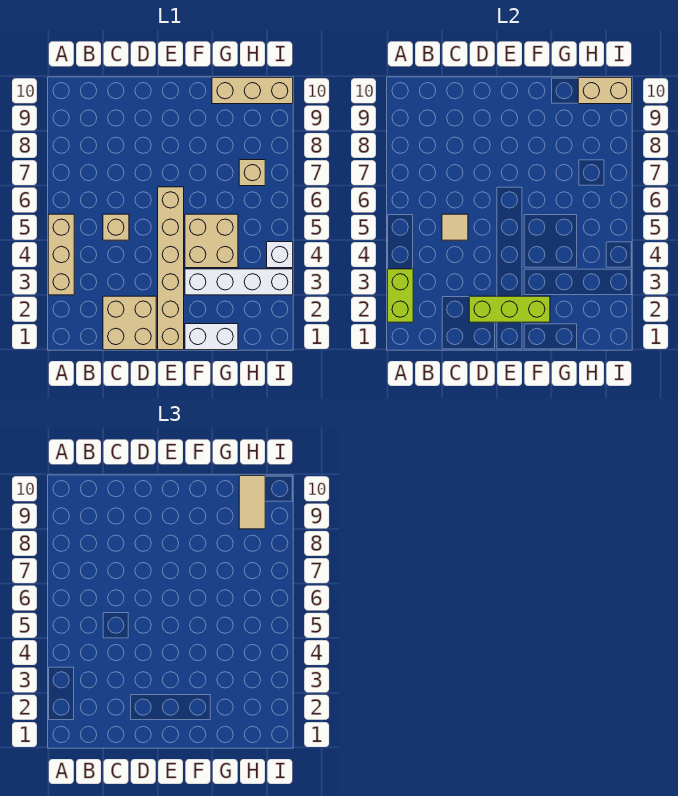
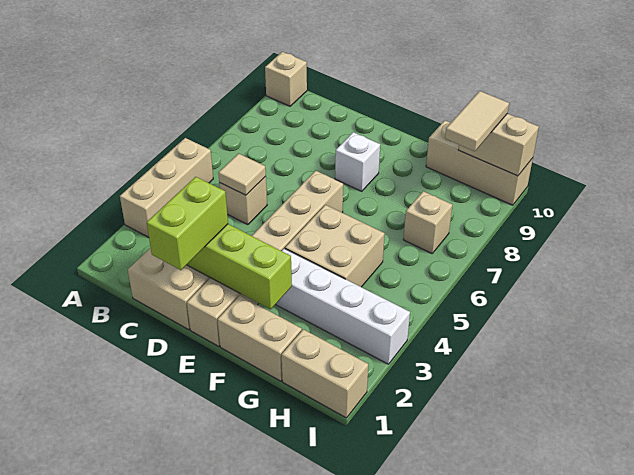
lime 1x2 brick [387,269,413,322] -> lime 1x2 brick moved to [147,177,228,270]
none -> tan 1x1 brick [265,52,307,106]
white 1x2 brick [185,324,238,350] -> tan 1x2 brick [217,296,302,381]
none -> tan 1x2 brick [281,329,368,418]
white 1x1 brick [267,242,293,268] -> white 1x1 brick moved to [335,132,380,191]

